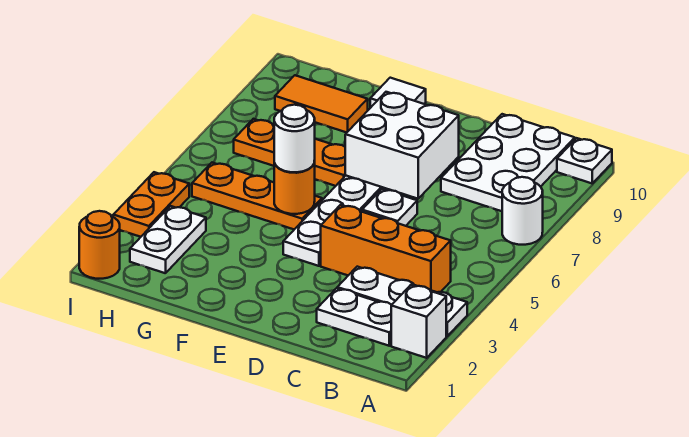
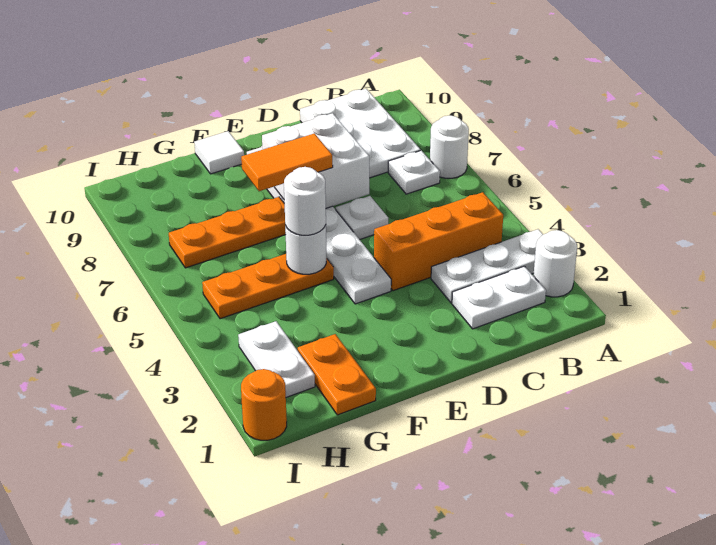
white 1x1 brick [391,285,446,358] -> white 1x1 round brick [533,230,577,297]
white 1x1 plate [557,138,612,183] -> white 1x1 plate moved to [388,150,440,194]
orange 1x1 round brick [274,161,315,214] -> white 1x1 round brick [285,225,326,274]
orange 1x2 tile [275,75,368,133] -> orange 1x2 tile moved to [241,133,333,191]
orange 1x2 plate [113,172,189,237] -> orange 1x2 plate moved to [298,334,376,415]

